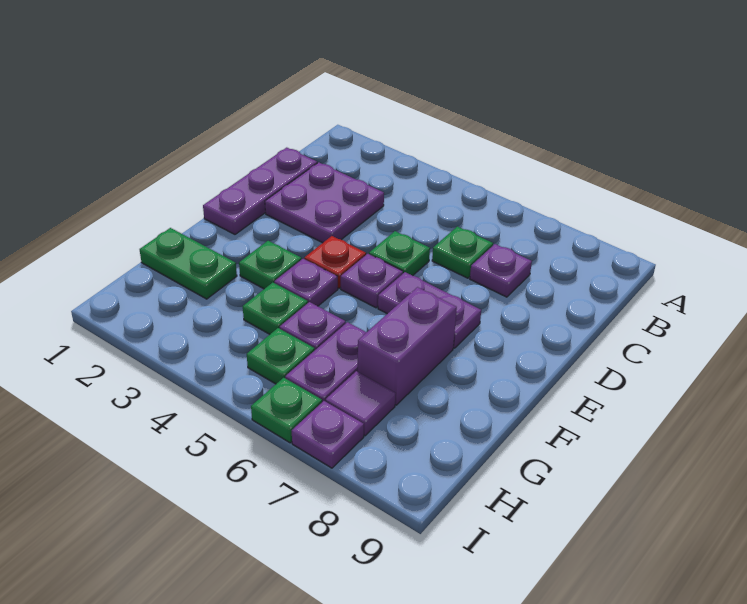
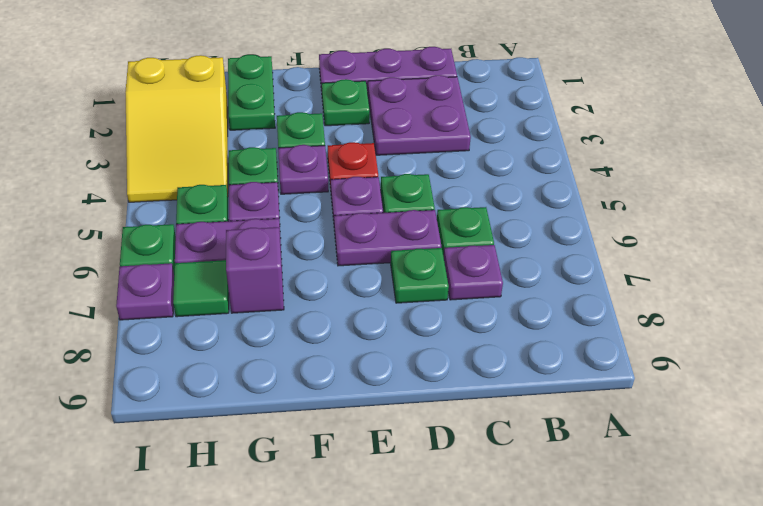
none -> green 1x1 plate [391,248,449,303]
none -> green 1x1 plate [322,79,370,126]
purple 1x2 plate [378,272,481,348] -> purple 1x2 plate turned to [334,210,441,266]
purple 1x2 brick [358,287,457,405] -> purple 1x1 brick [226,227,284,313]
none -> yellow 2x3 slope [126,55,228,202]
purple 1x1 tile [326,371,396,436] -> green 1x1 tile [173,260,229,317]

